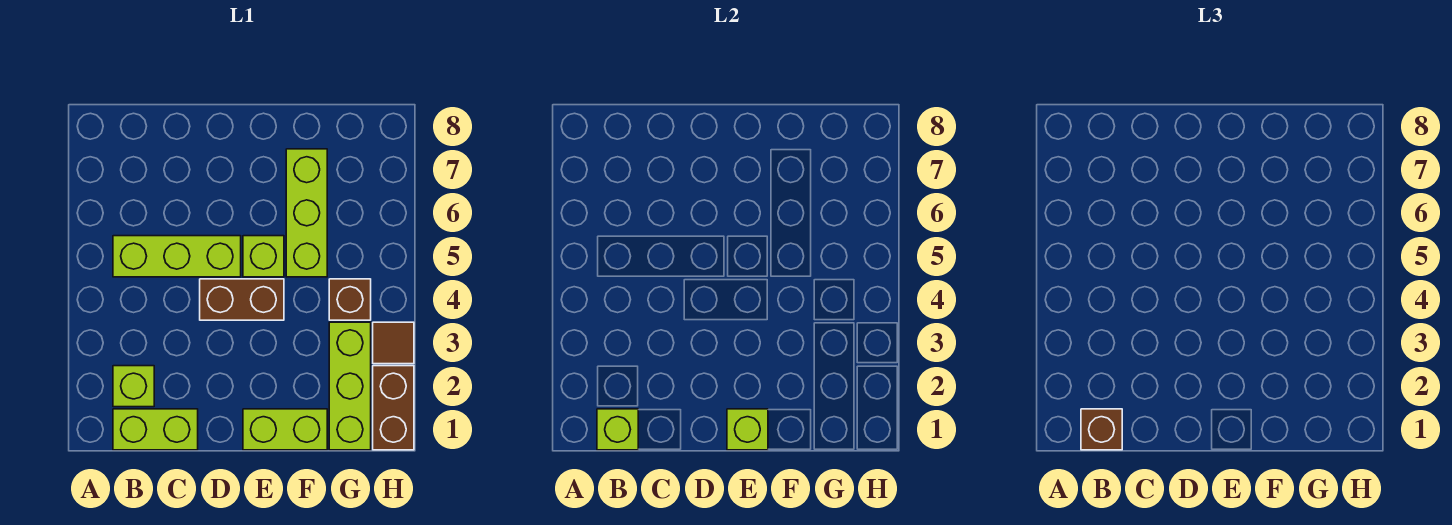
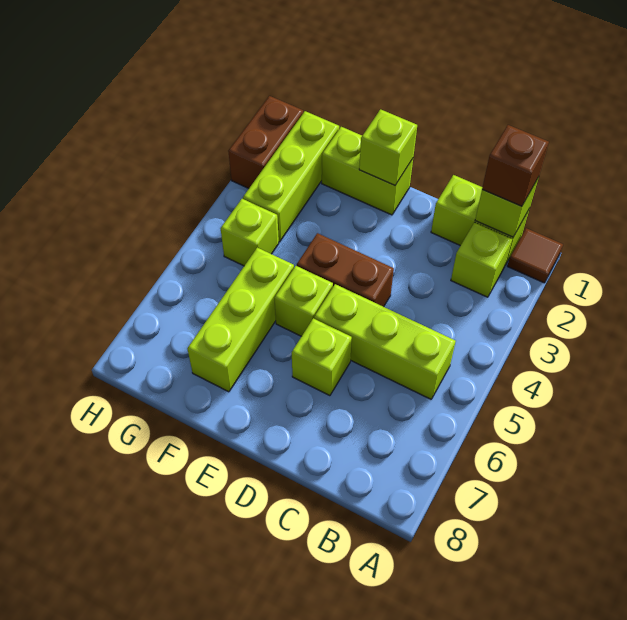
none -> lime 1x1 brick [292,318,352,396]
brown 1x1 brick [329,279,371,320] -> lime 1x1 brick [221,199,279,266]
brown 1x1 tile [373,322,414,364] -> brown 1x1 tile moved to [508,228,563,283]

